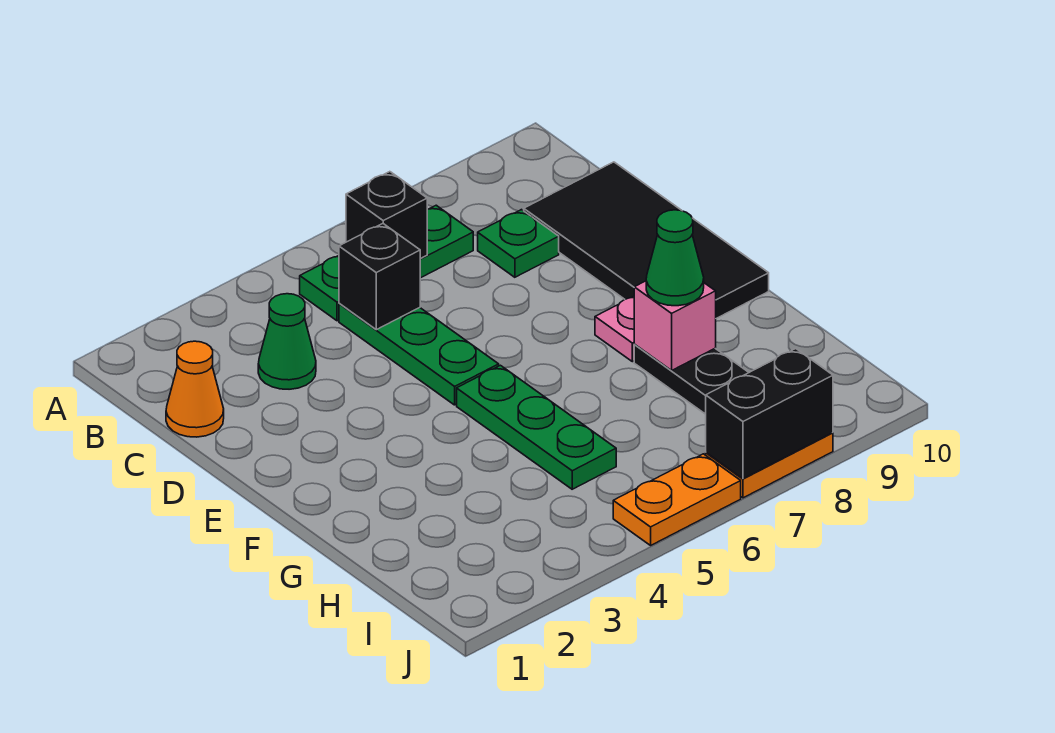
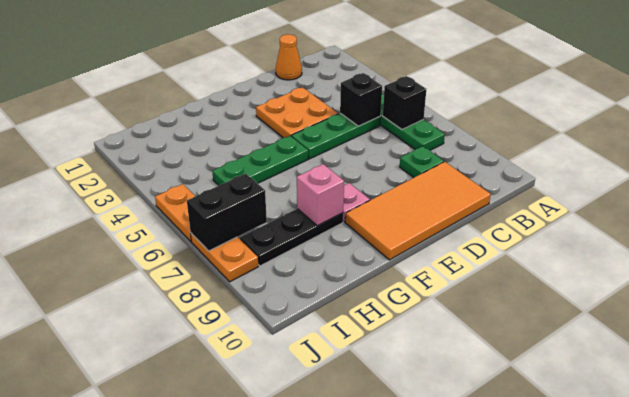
green 1x1 cone [258,294,316,389] -> none
black 2x4 tile [524,162,769,318] -> orange 2x4 tile [345,162,491,260]
none -> orange 2x2 plate [256,87,338,138]
green 1x1 cone [646,210,704,306] -> none
black 1x2 brick [706,349,833,479] -> black 1x2 brick turned to [187,173,267,251]

